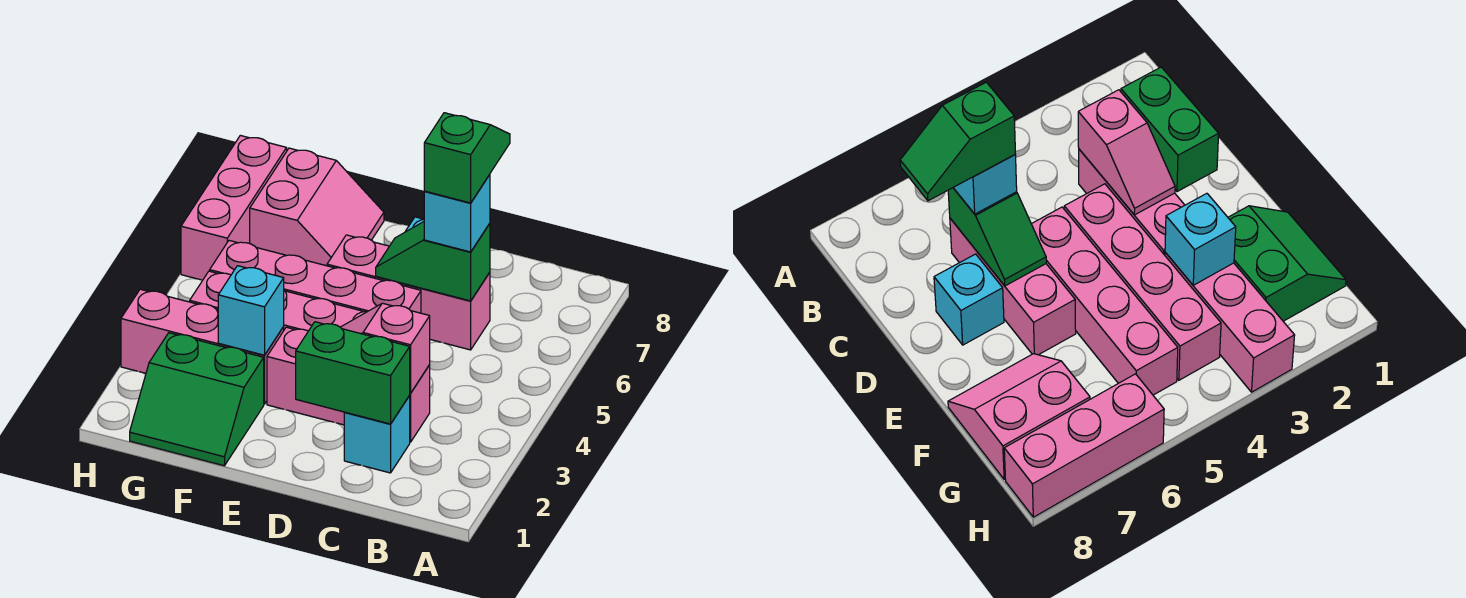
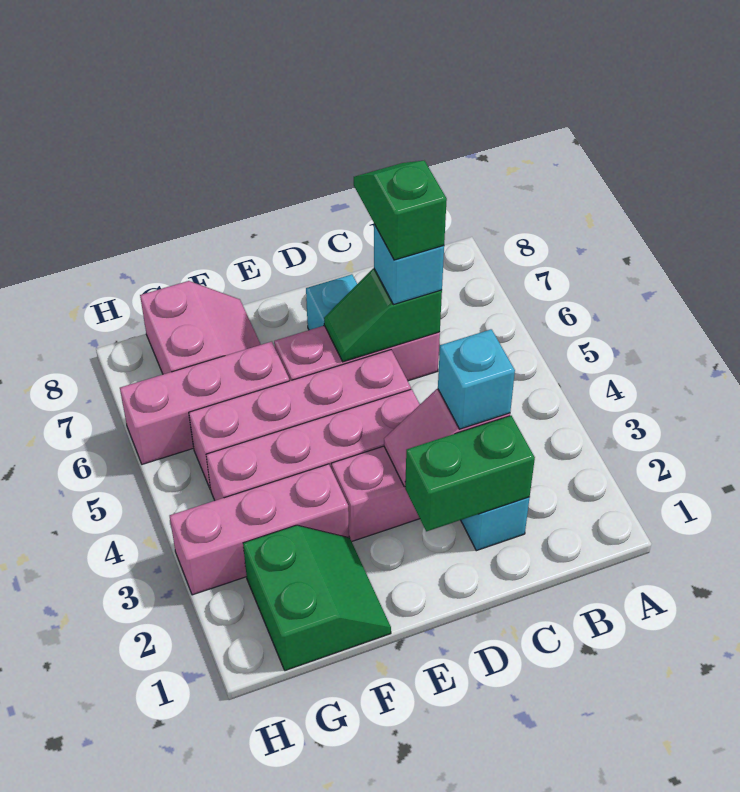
green 2x2 slope [130,333,264,466] -> green 2x2 slope turned to [243,525,391,671]
cyan 1x1 brick [218,266,284,355] -> cyan 1x1 brick moved to [438,329,515,429]
pink 1x3 brick [181,135,287,280] -> pink 1x3 brick turned to [120,342,289,464]

